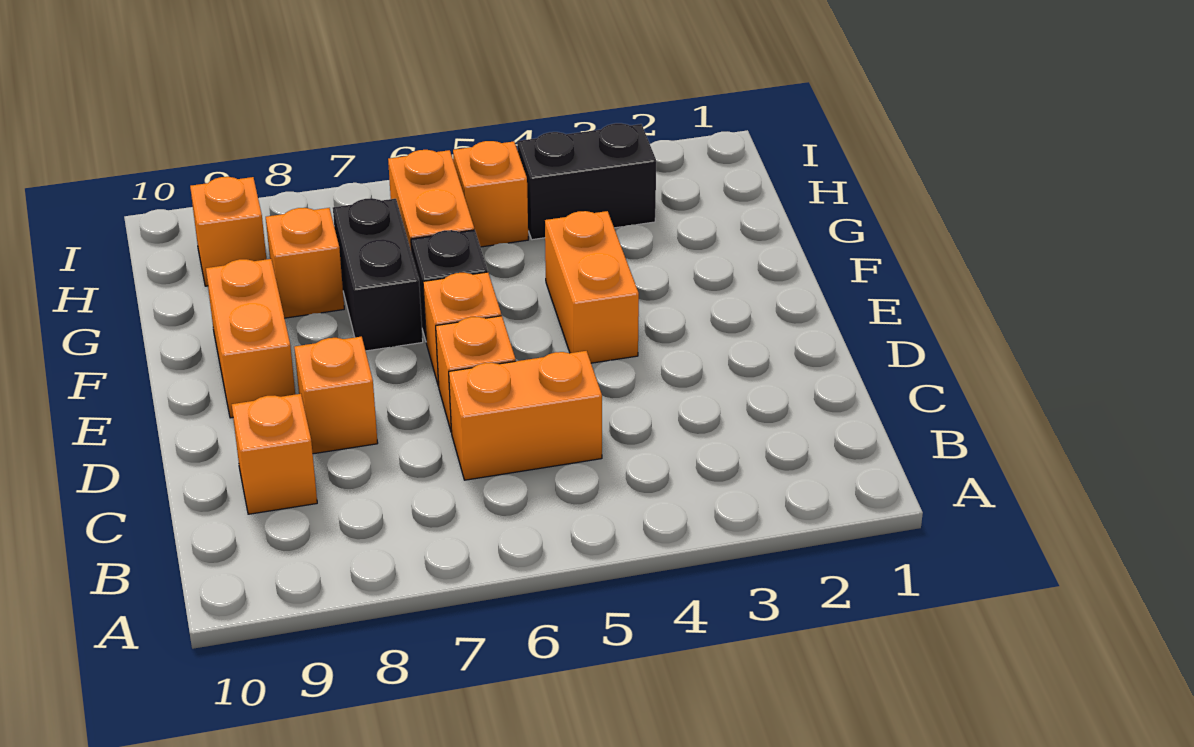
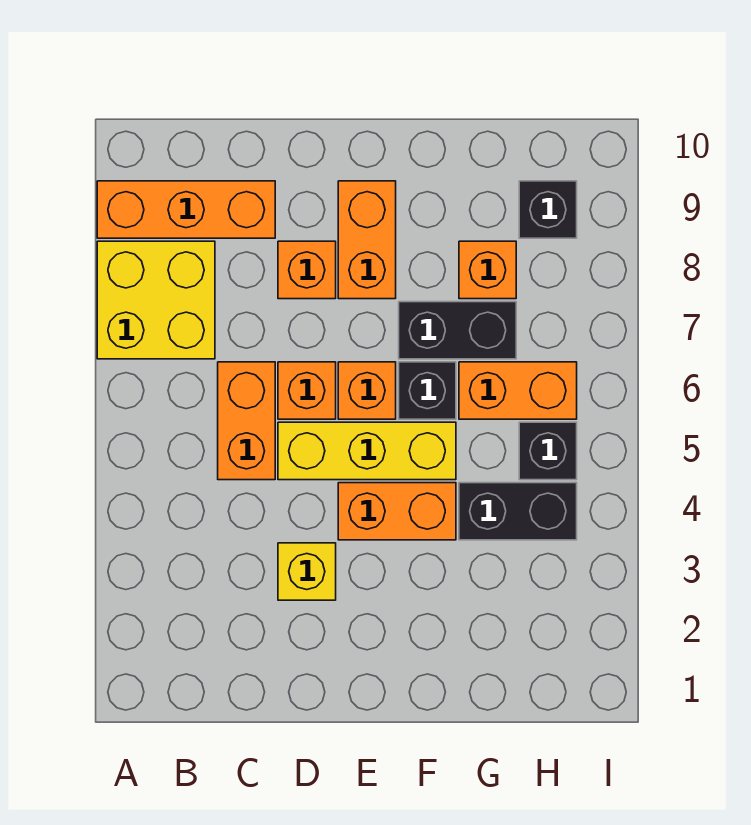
none -> yellow 2x2 brick [97,241,215,359]
orange 1x1 brick [232,394,317,514] -> orange 1x3 brick [97,181,275,238]
none -> yellow 1x1 brick [278,543,336,600]
none -> yellow 1x3 brick [278,422,456,480]
orange 1x2 brick [206,259,295,418] -> orange 1x2 brick turned to [338,181,396,299]
black 1x2 brick [517,123,656,240] -> black 1x2 brick turned to [459,483,577,540]
orange 1x1 brick [453,141,528,247] -> black 1x1 brick [519,422,577,480]
orange 1x1 brick [190,177,266,286] -> black 1x1 brick [519,181,577,238]

